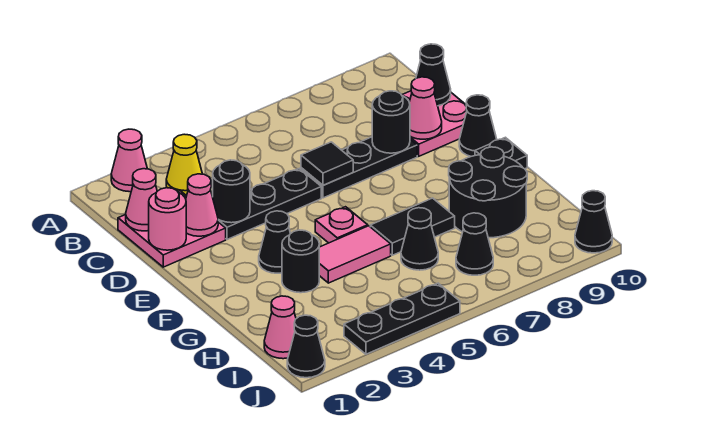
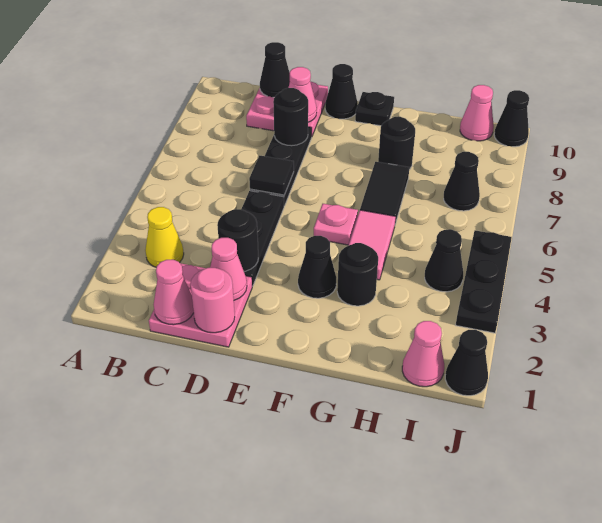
pink 1x1 cone [111,129,147,192] -> pink 1x1 cone moved to [460,85,494,141]
black 2x2 round brick [449,147,527,238] -> black 1x1 round brick [378,117,415,170]
black 1x1 cone [401,208,438,270] -> black 1x1 cone moved to [425,229,463,292]

